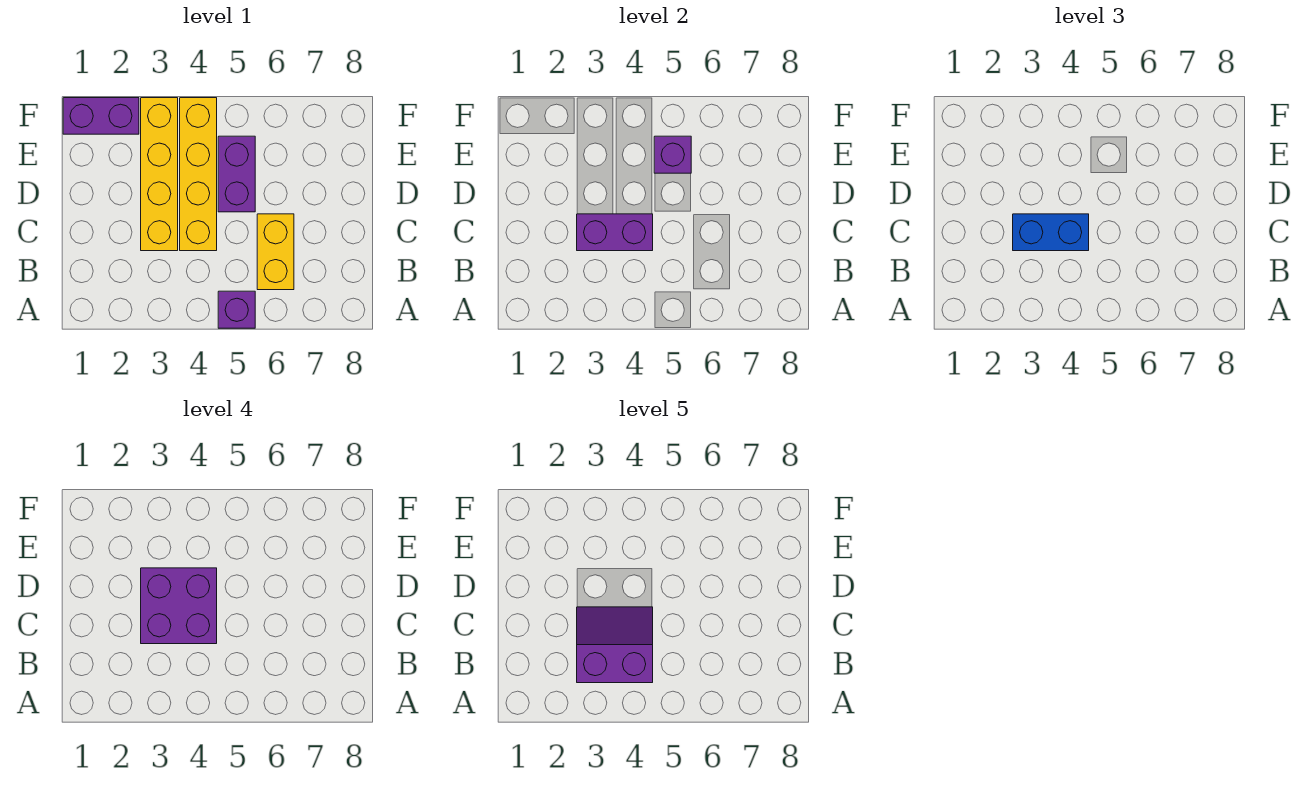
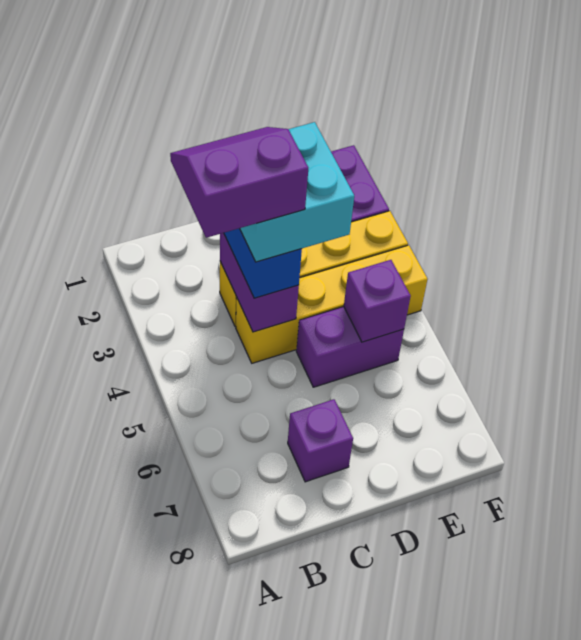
purple 1x1 brick [218,291,255,328] -> purple 1x1 brick moved to [288,399,353,482]
purple 2x2 slope [577,607,653,683] -> purple 2x2 slope turned to [170,127,308,238]
yellow 1x2 brick [257,214,294,290] -> none
purple 2x2 brick [141,568,217,644] -> cyan 2x2 brick [239,122,354,262]

